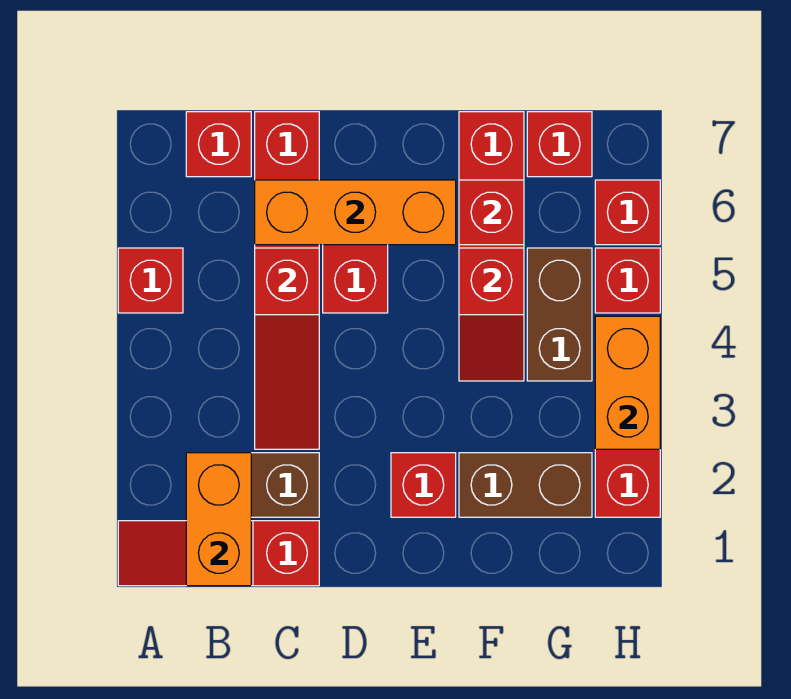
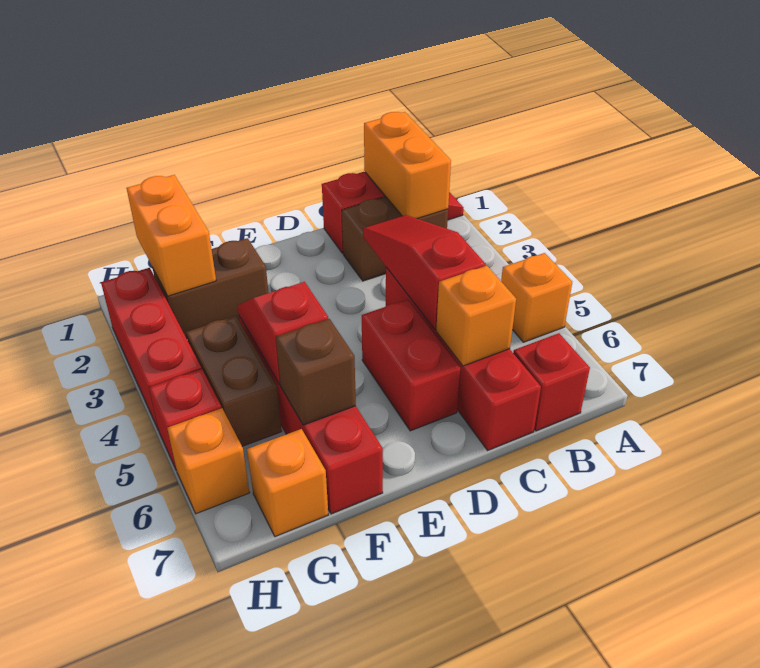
red 1x1 brick [118,248,183,313] -> orange 1x1 brick [501,253,572,342]
orange 1x3 brick [255,180,456,245] -> orange 1x1 brick [436,266,516,366]
red 1x1 brick [391,453,456,517] -> none
red 1x1 brick [459,180,524,245] -> brown 1x1 brick [276,319,356,425]
red 1x1 brick [527,112,592,177] -> orange 1x1 brick [247,429,328,537]
orange 1x2 brick [595,316,660,449] -> orange 1x2 brick moved to [127,175,216,296]
red 1x1 brick [595,180,660,245] -> orange 1x1 brick [167,408,250,514]

